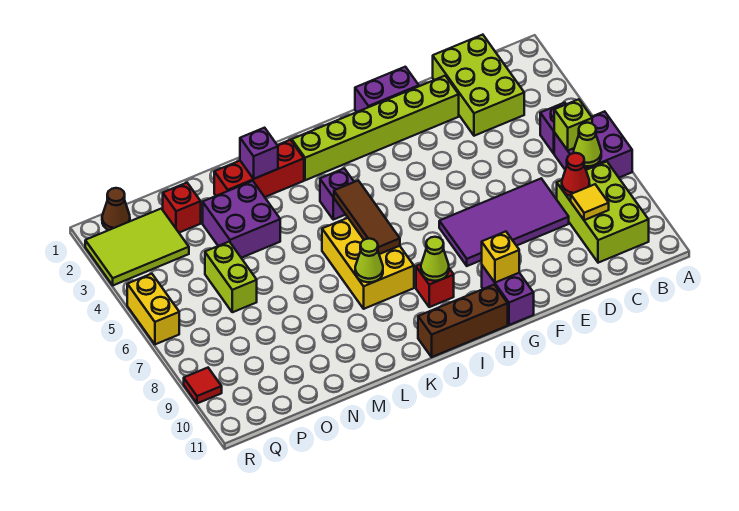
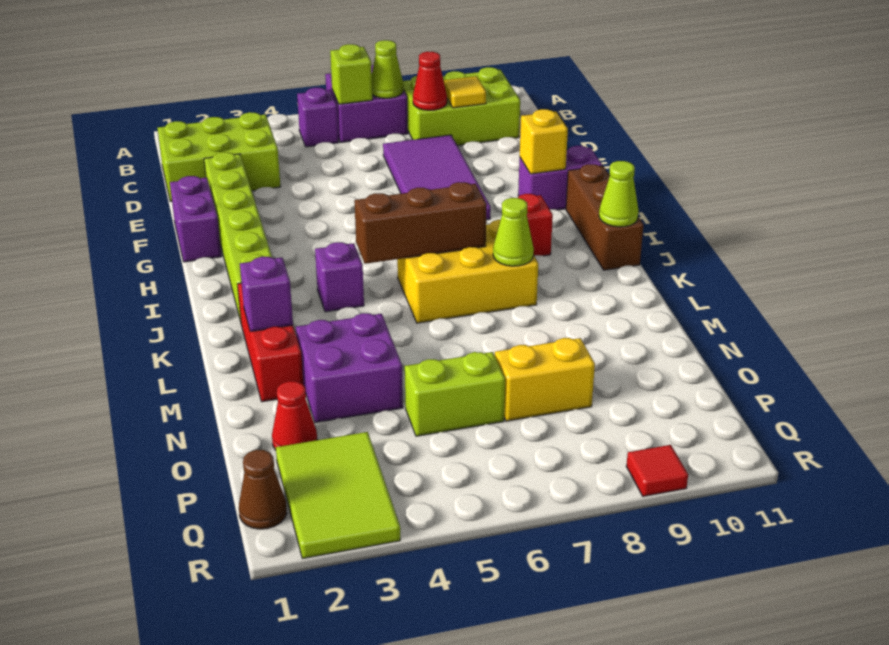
lime 1x1 cone [421,237,449,281] -> lime 1x1 cone moved to [599,161,638,227]
brown 1x3 tile [334,181,400,254] -> brown 1x3 brick [354,182,487,264]
red 1x1 brick [163,183,201,233] -> red 1x1 cone [272,381,317,450]
yellow 1x2 brick [127,274,179,344] -> yellow 1x2 brick moved to [495,338,595,421]

